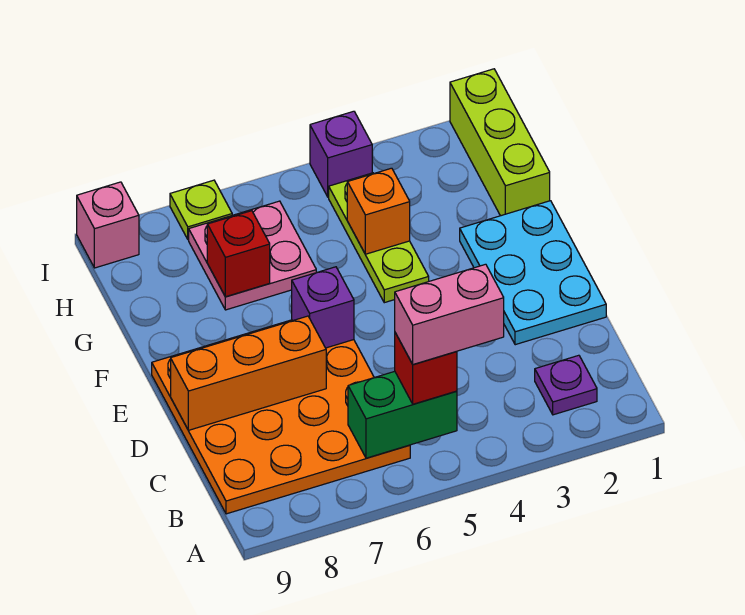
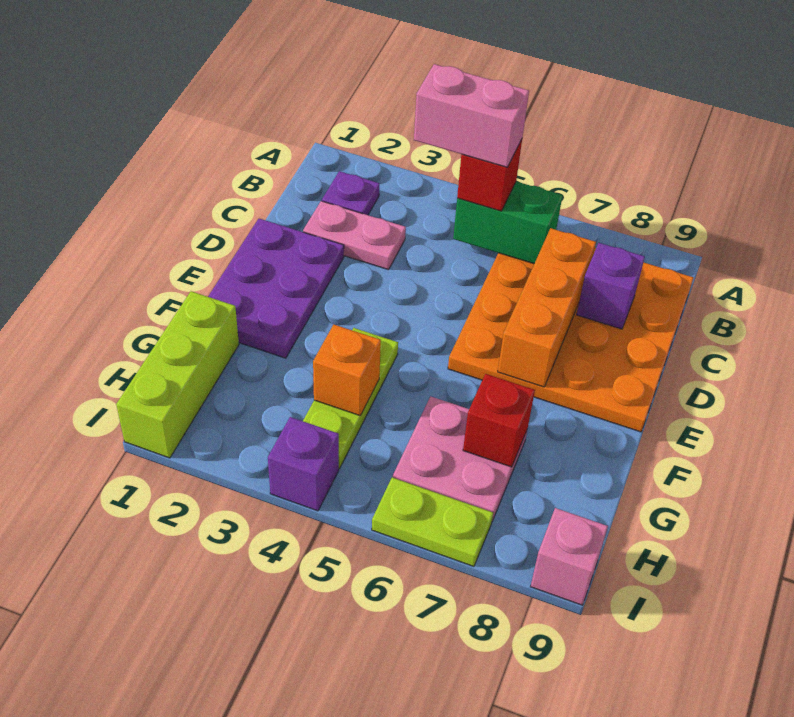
none -> pink 1x2 plate [303,201,406,270]
cyan 2x3 plate [460,201,606,345] -> purple 2x3 plate [208,219,344,358]
orange 1x3 brick [171,316,326,430] -> orange 1x3 brick turned to [498,228,596,387]
purple 1x1 brick [292,267,354,348] -> purple 1x1 brick moved to [577,243,645,329]
lime 1x1 plate [170,180,232,240] -> lime 1x2 plate [372,477,493,566]

